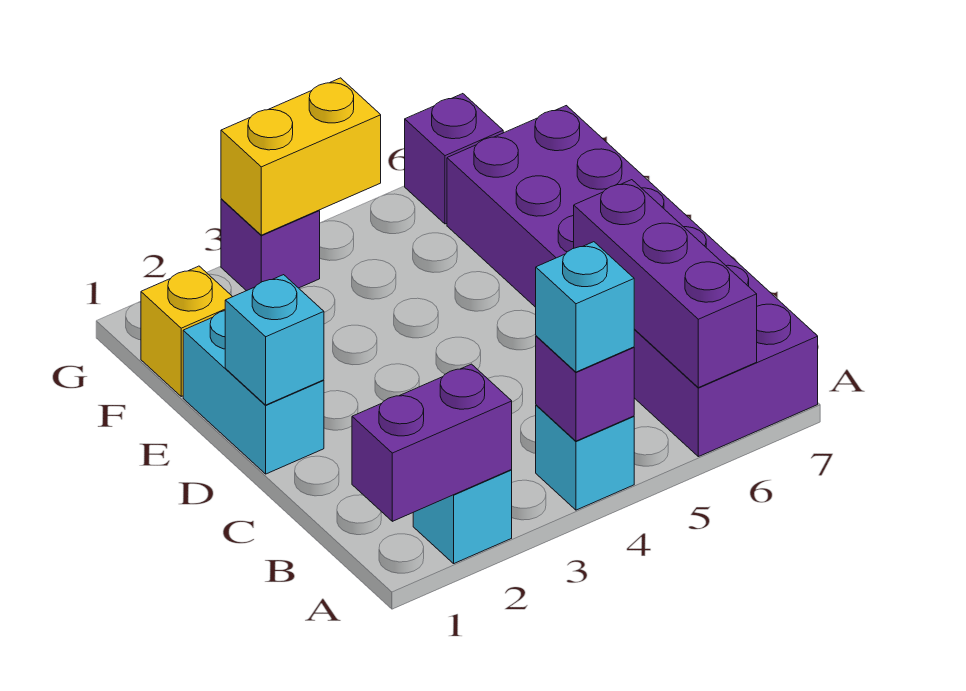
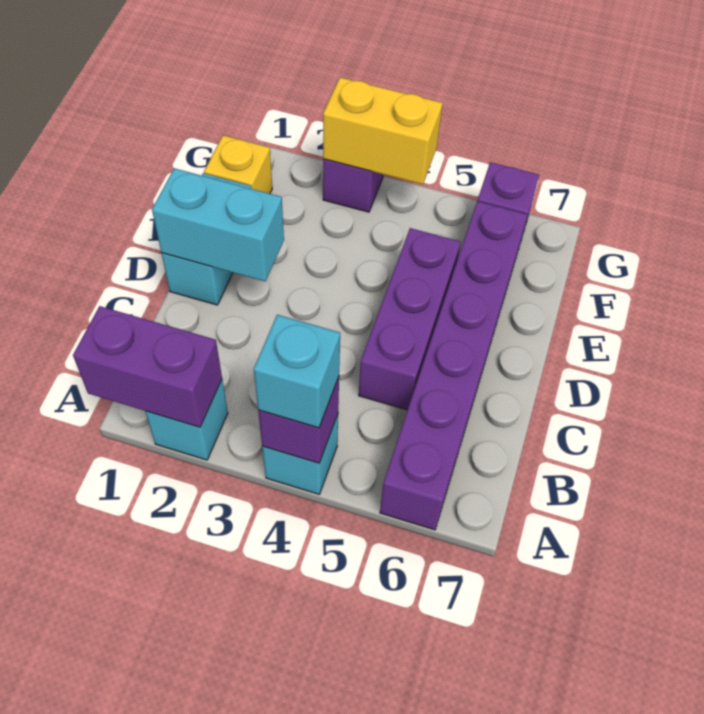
purple 2x6 brick [447,106,818,457] -> purple 1x6 brick [380,201,528,530]
purple 1x3 brick [574,180,757,388] -> purple 1x3 brick moved to [359,228,461,410]
cyan 1x1 brick [225,275,324,405] -> cyan 1x2 brick [152,168,284,281]

